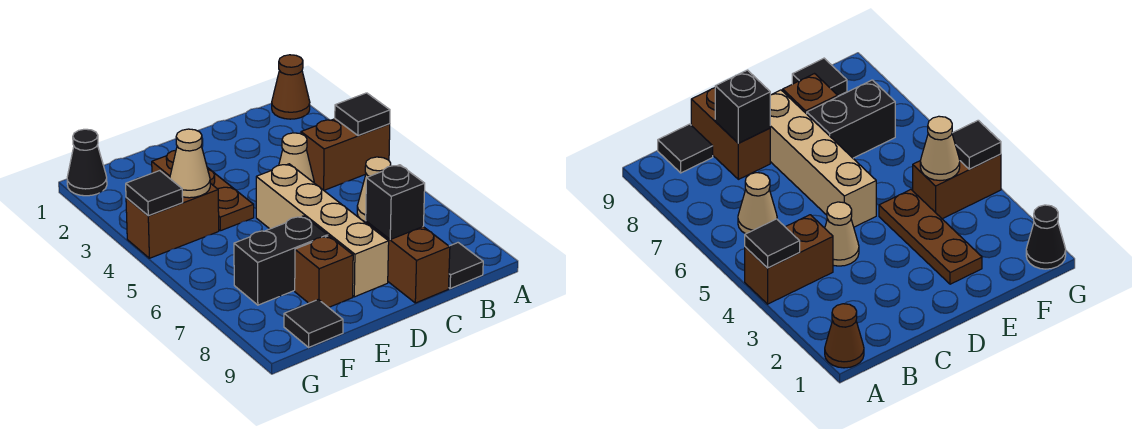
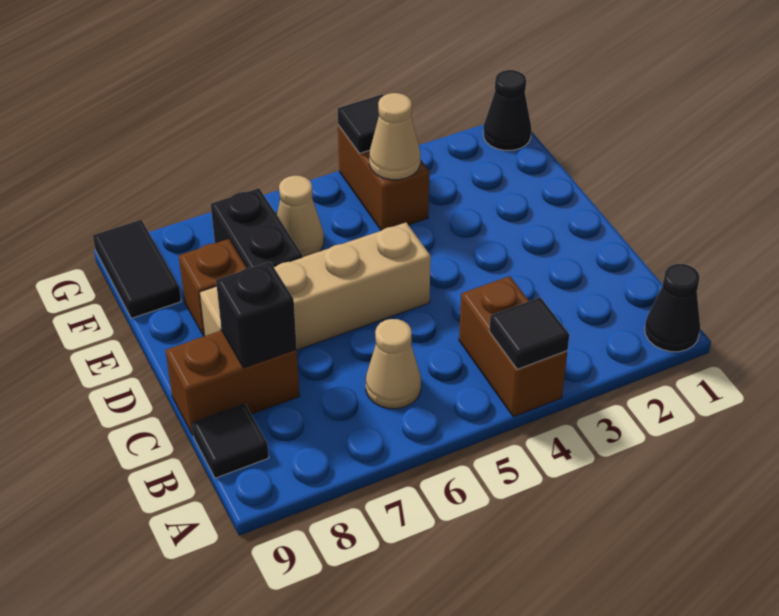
brown 1x1 cone [272,55,310,119] -> black 1x1 cone [645,264,700,352]
tan 1x1 cone [279,133,314,183] -> tan 1x1 cone moved to [277,176,324,257]
brown 1x3 plate [152,150,254,231] -> none
black 1x1 tile [284,299,343,347] -> black 1x2 tile [93,220,181,319]

